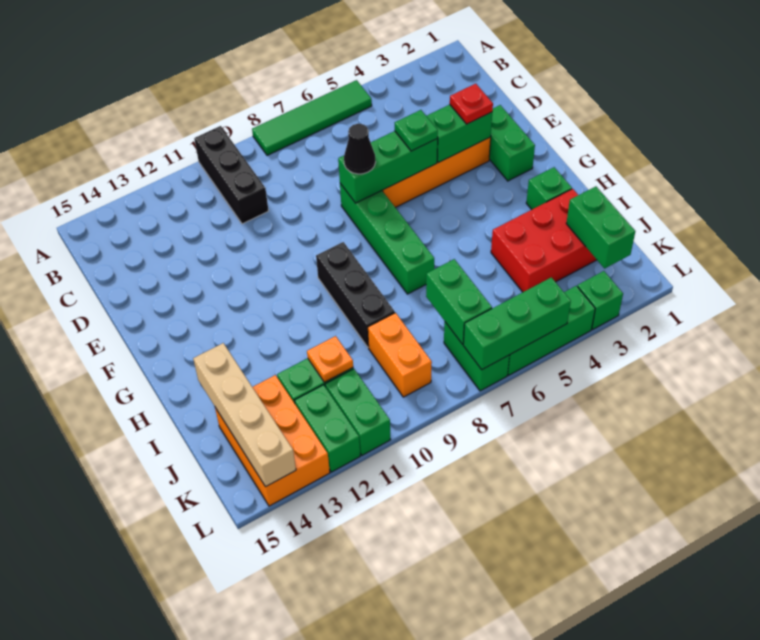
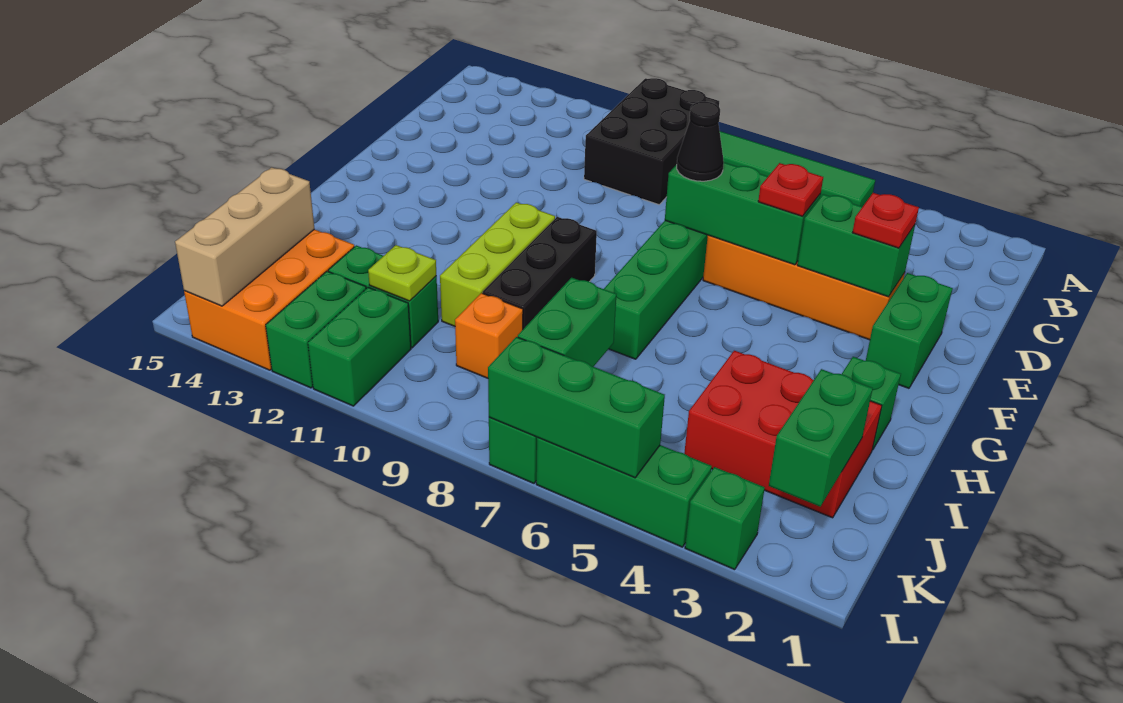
black 1x3 brick [194,126,269,224] -> black 2x3 brick [584,78,719,205]
green 1x1 plate [395,110,438,151] -> red 1x1 plate [758,163,823,216]
none -> lime 1x3 brick [440,202,555,326]
tan 1x4 brick [193,343,296,487] -> tan 1x3 brick [175,167,314,306]
orange 1x2 brick [368,313,432,397] -> orange 1x1 brick [455,293,523,378]
orange 1x1 plate [307,336,353,382] -> lime 1x1 plate [368,245,436,301]

